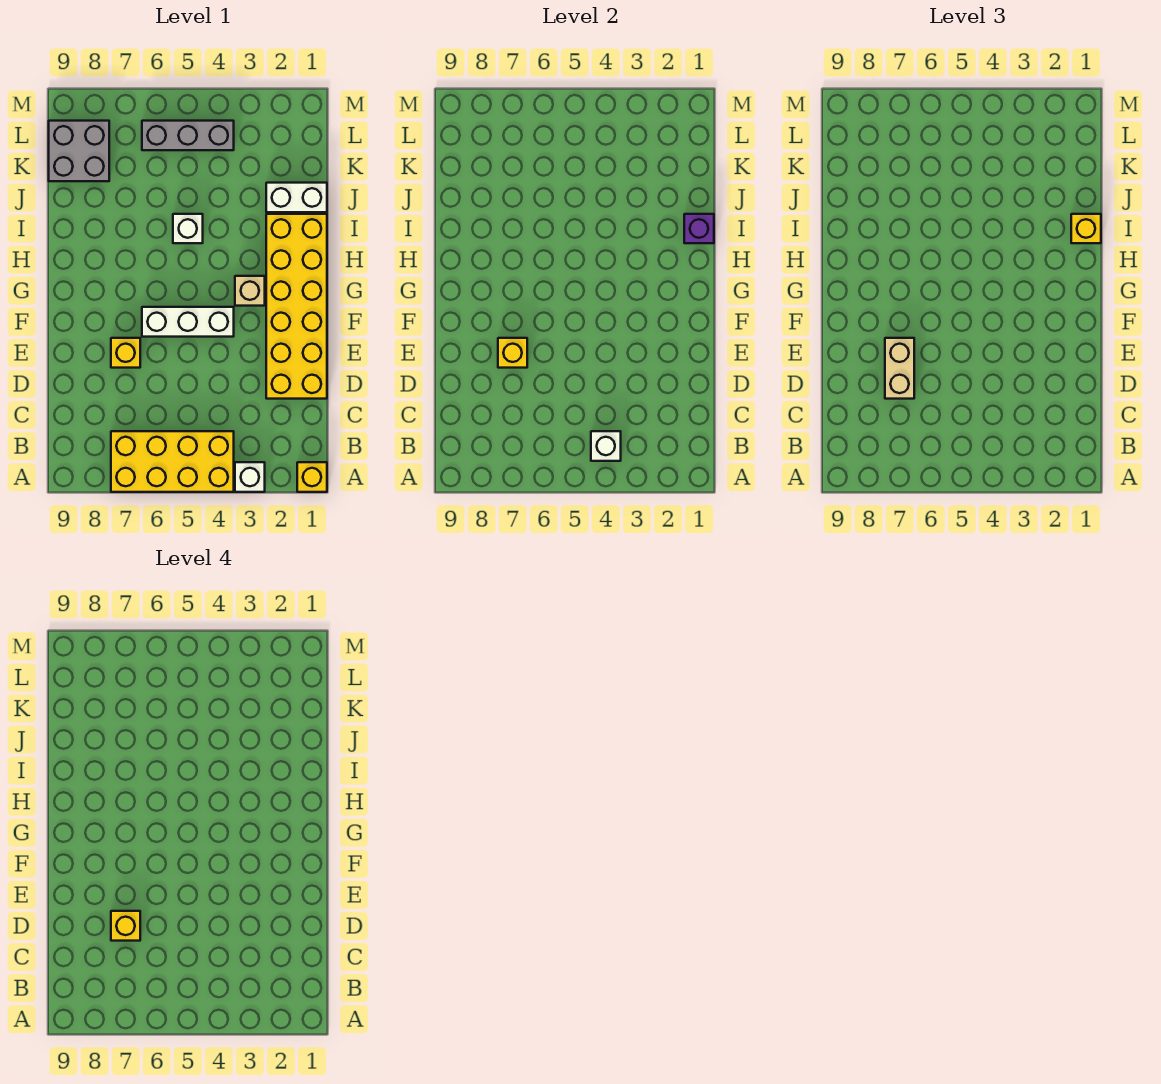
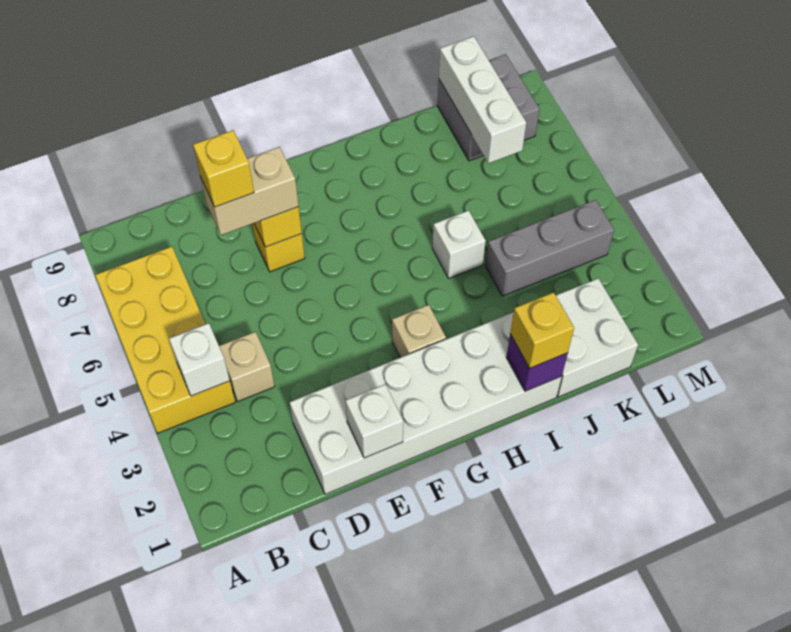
yellow 1x1 brick [297,462,327,492] -> none
white 1x1 brick [235,462,265,492] -> white 1x1 brick moved to [345,384,403,458]
none -> tan 1x1 brick [219,332,275,402]
yellow 2x6 brick [266,214,327,399] -> white 2x6 brick [290,312,562,494]
white 1x3 brick [142,307,234,337] -> white 1x3 brick moved to [439,36,526,163]
white 1x2 brick [266,183,327,212] -> white 2x2 brick [556,278,638,397]
grey 1x3 brick [142,121,234,150] -> grey 1x3 brick turned to [485,200,614,296]

